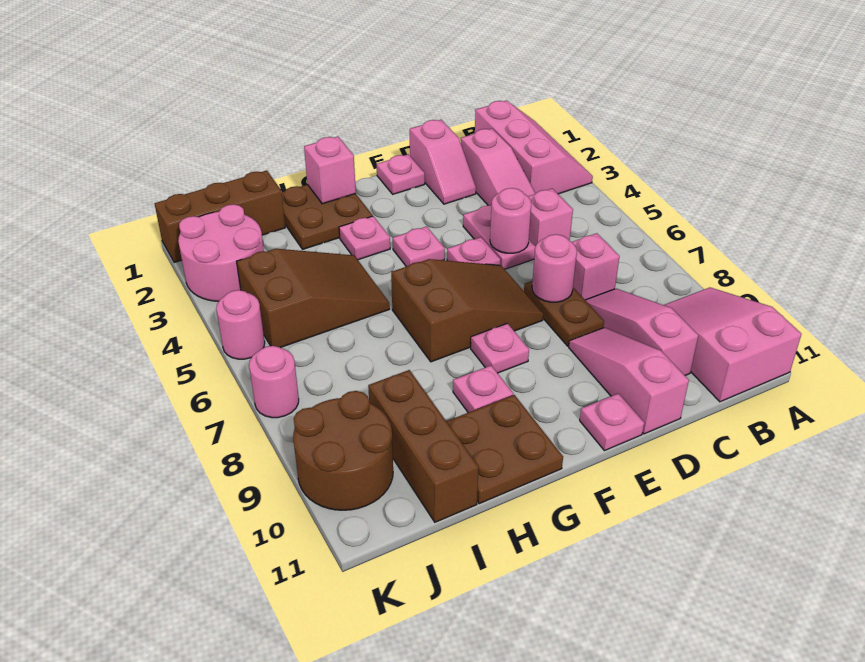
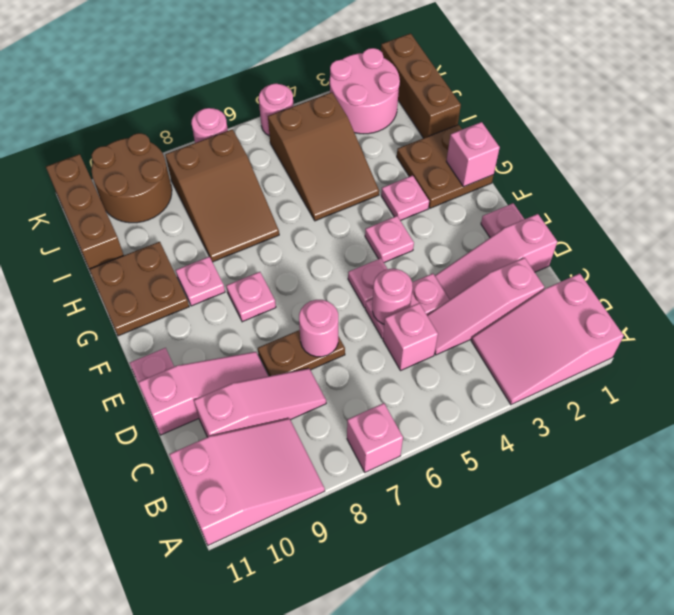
pink 2x3 slope [475,101,593,194] -> pink 2x3 slope turned to [471,274,624,405]
pink 1x1 brick [572,233,620,300] -> pink 1x1 brick moved to [347,403,403,472]
pink 1x2 slope [410,120,476,204] -> pink 1x3 slope [435,214,557,300]
brown 2x3 slope [391,259,543,362] -> brown 2x3 slope moved to [165,129,279,262]
brown 1x3 brick [368,370,479,522] -> brown 1x3 brick turned to [46,154,124,269]

